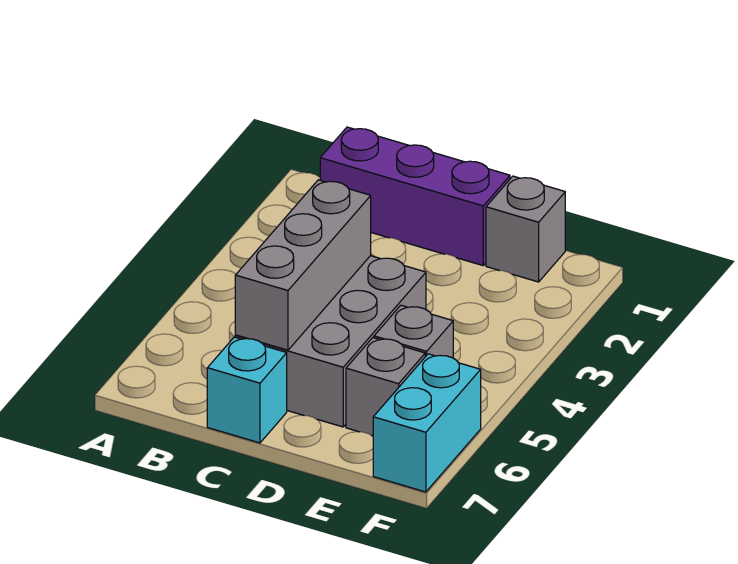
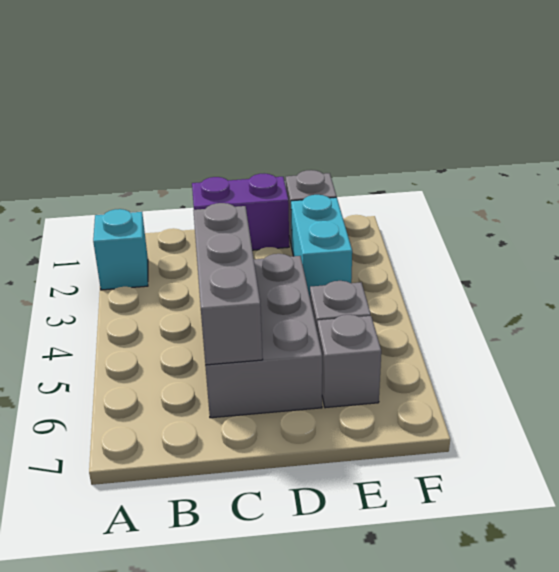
purple 1x3 brick [320,127,510,266] -> purple 1x2 brick [192,174,289,250]
cyan 1x1 brick [207,337,287,443] -> cyan 1x1 brick moved to [93,209,148,290]
cyan 1x2 brick [373,354,481,492] -> cyan 1x2 brick moved to [291,195,352,297]

